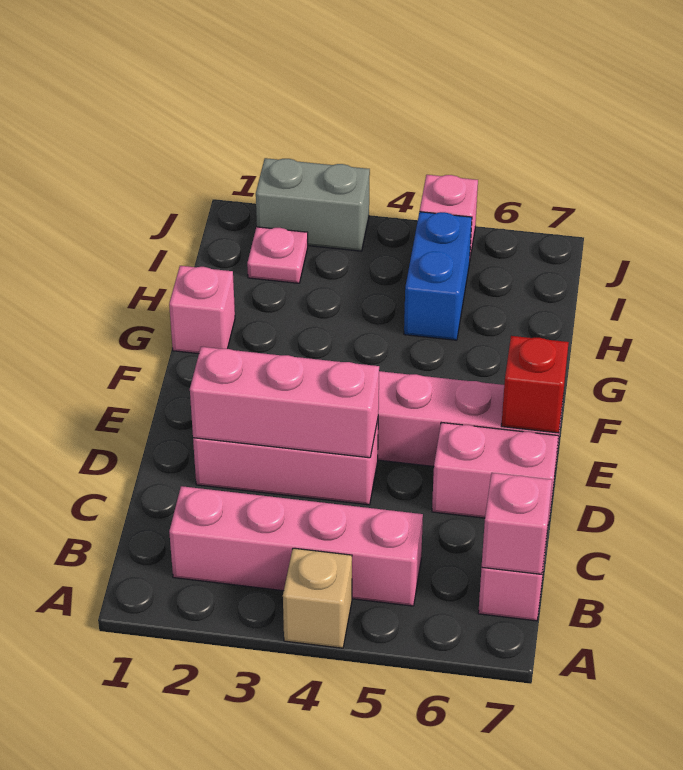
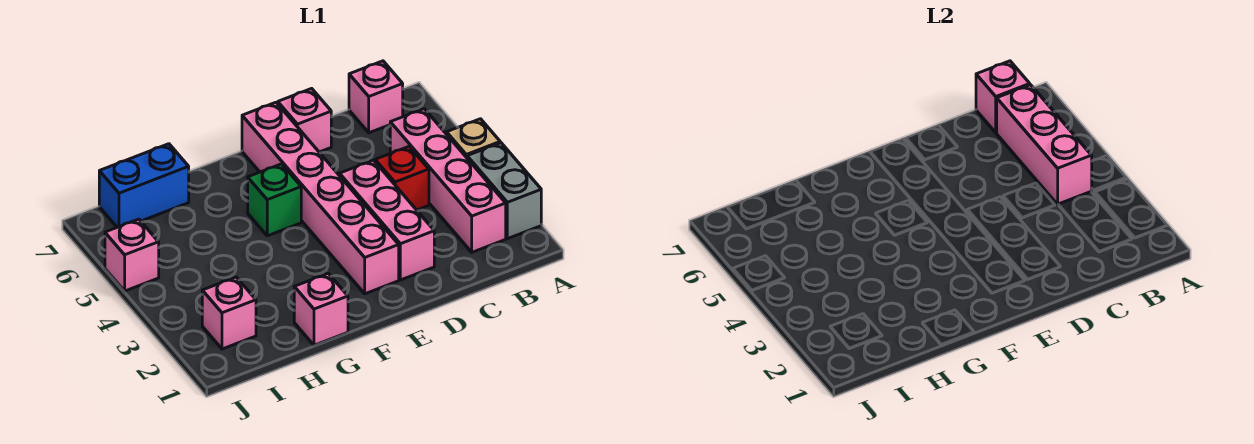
pink 1x3 brick [190,347,379,458] -> pink 1x3 brick moved to [997,85,1092,204]
pink 1x2 brick [432,423,558,525] -> pink 1x1 brick [278,88,331,152]
red 1x1 brick [501,336,569,433] -> red 1x1 brick moved to [375,147,429,210]
none -> green 1x1 brick [248,164,301,236]
blue 1x2 brick [404,212,472,340] -> blue 1x2 brick moved to [99,144,189,227]
pink 1x1 plate [247,227,308,283] -> pink 1x1 brick [202,277,256,349]
grey 1x2 brick [256,158,370,251] -> grey 1x2 brick moved to [467,143,541,239]

